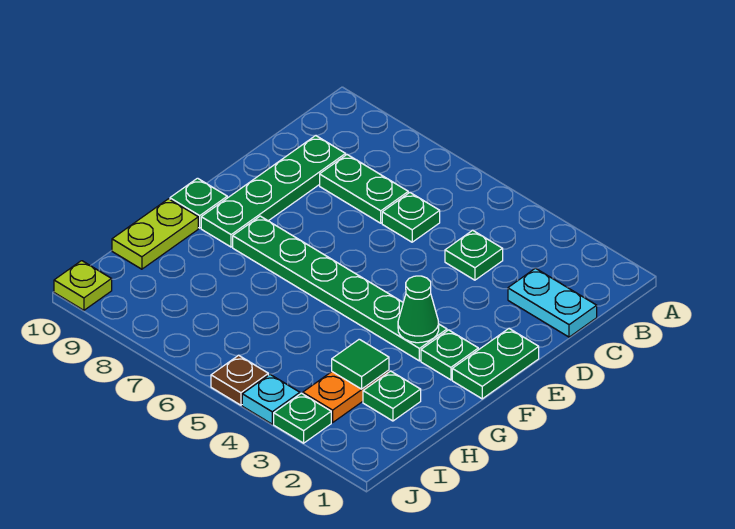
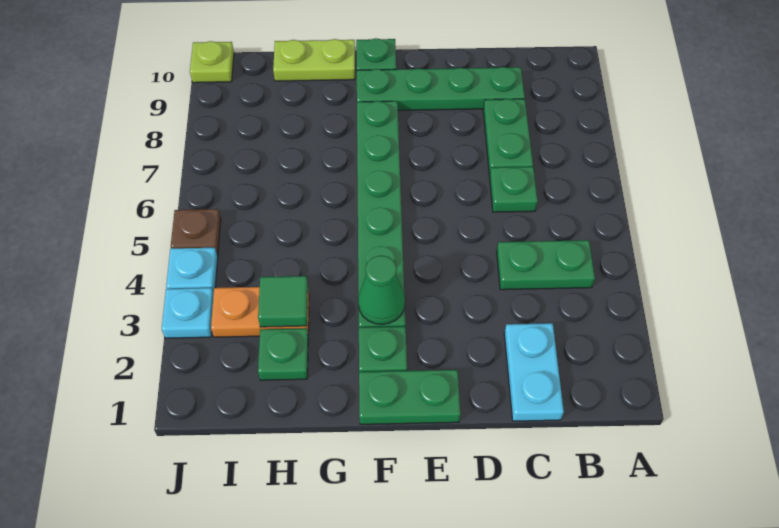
green 1x1 plate [445,230,503,280] -> green 1x2 plate [497,240,595,290]
green 1x1 plate [274,393,331,443] -> cyan 1x1 plate [162,288,214,338]

